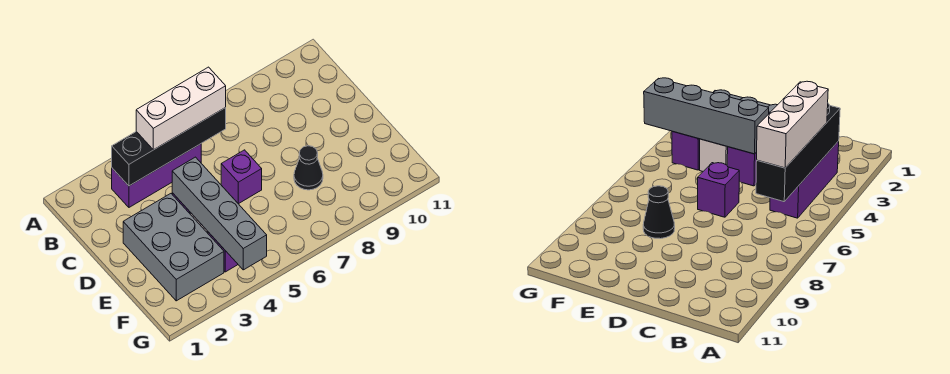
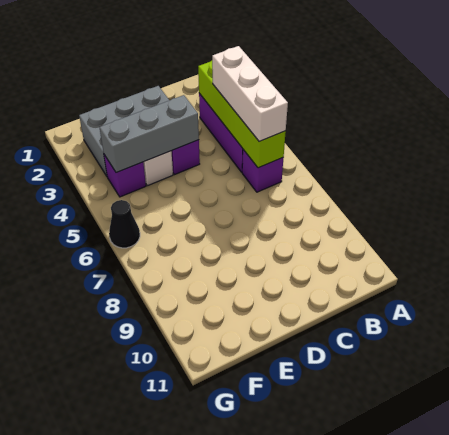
black 1x4 brick [112,108,226,186] -> lime 1x4 brick [198,61,286,168]
grey 1x4 brick [172,157,267,270] -> grey 1x3 brick [100,95,199,173]
purple 1x1 brick [221,150,262,204] -> purple 1x1 brick moved to [242,150,283,192]
black 1x1 cone [294,146,323,190] -> black 1x1 cone moved to [109,200,140,248]

